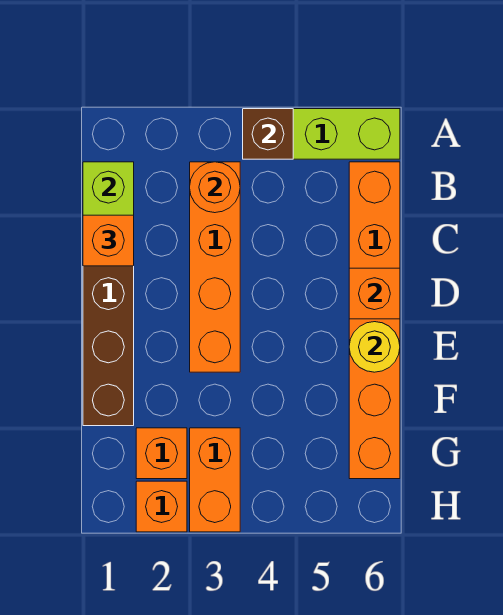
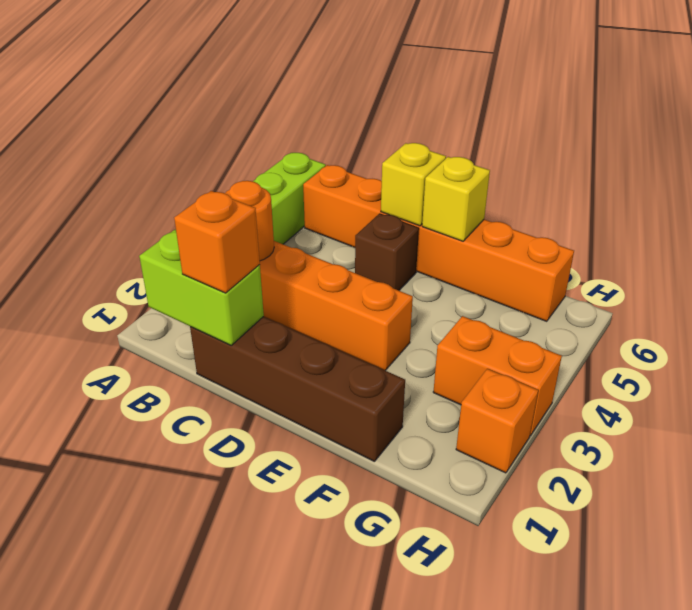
brown 1x1 brick [243,109,293,159] -> brown 1x1 brick moved to [355,213,419,290]
orange 1x1 brick [349,268,400,319] -> yellow 1x1 brick [381,143,446,226]
yellow 1x1 round brick [349,322,400,372] -> yellow 1x1 brick [422,157,490,241]
orange 1x1 brick [136,428,187,479] -> none

